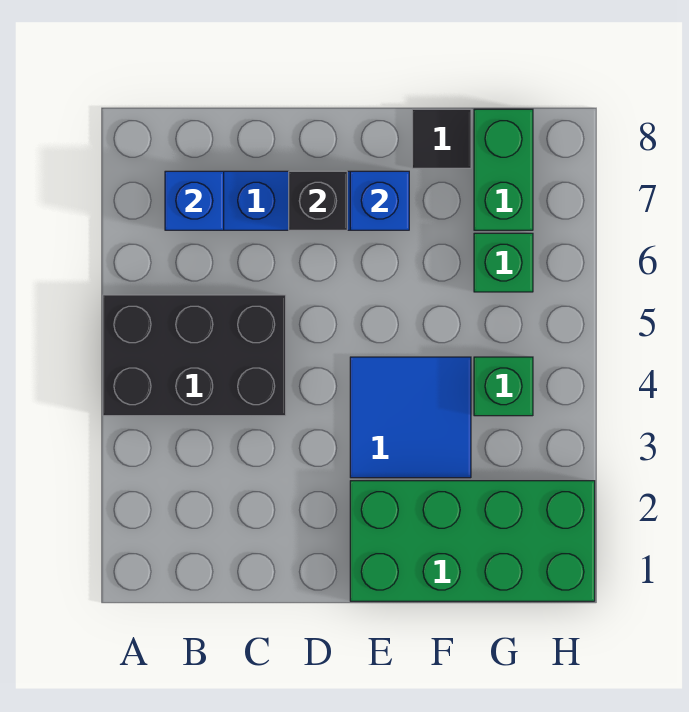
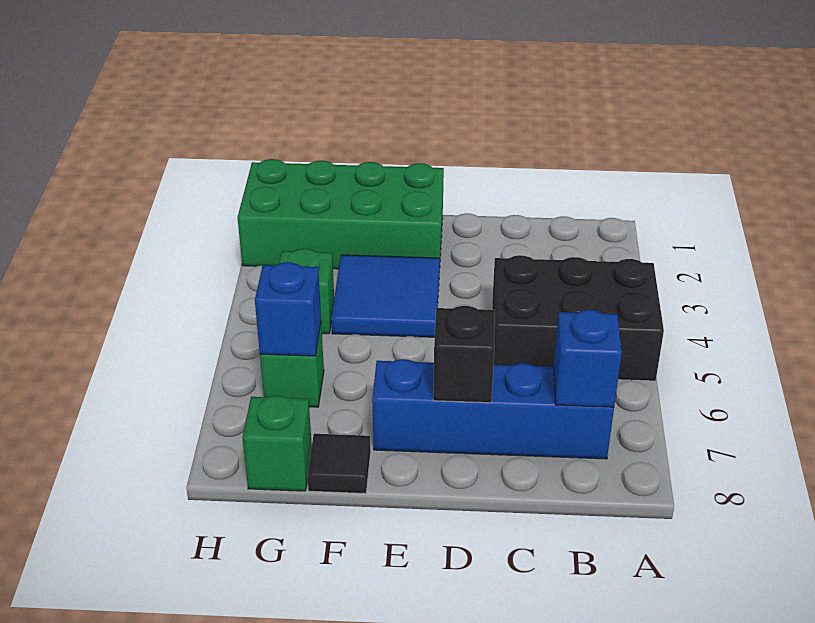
blue 1x1 brick [350,171,409,230] -> blue 1x1 brick moved to [255,262,321,356]
green 1x2 brick [474,109,533,230] -> green 1x1 brick [242,396,312,491]

